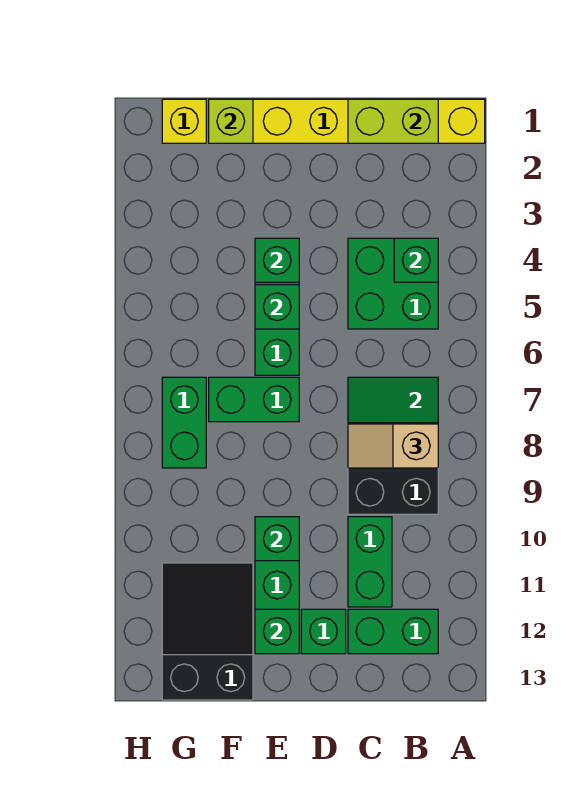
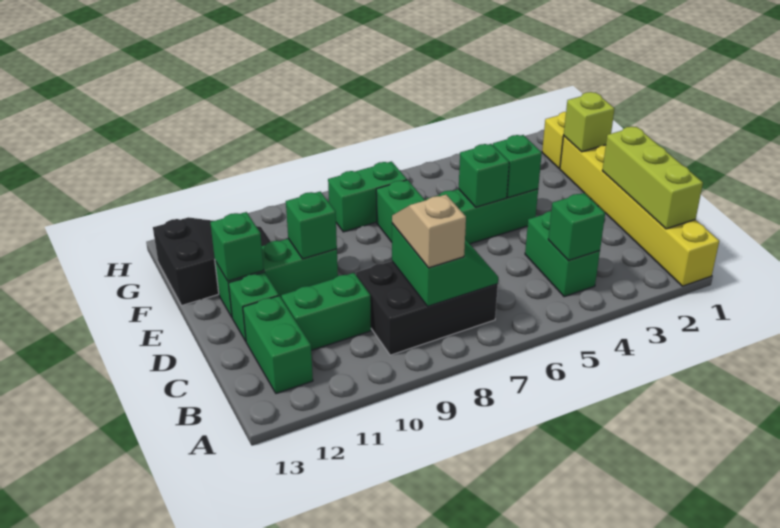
lime 1x2 brick [348,99,438,143] -> lime 1x3 brick [602,127,703,229]
green 2x2 brick [348,238,438,329] -> green 1x2 brick [525,211,600,297]

